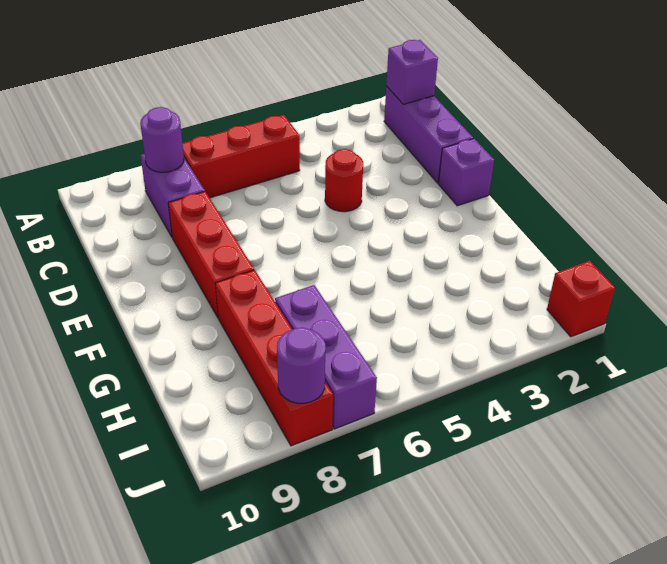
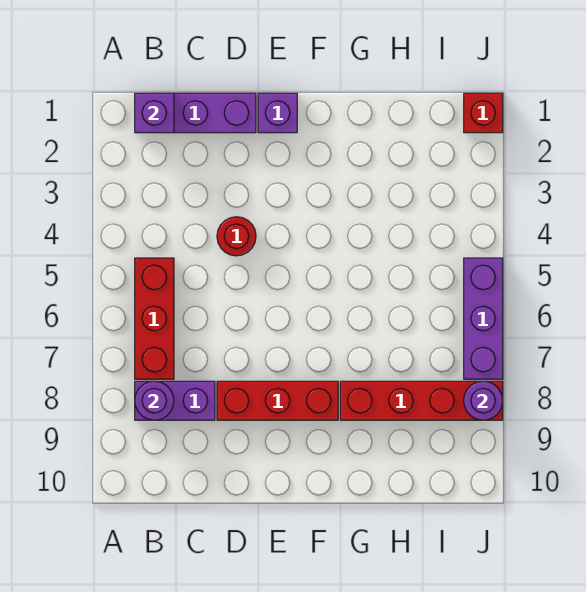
purple 1x3 brick [275,285,377,429] -> purple 1x3 brick turned to [464,258,503,379]

